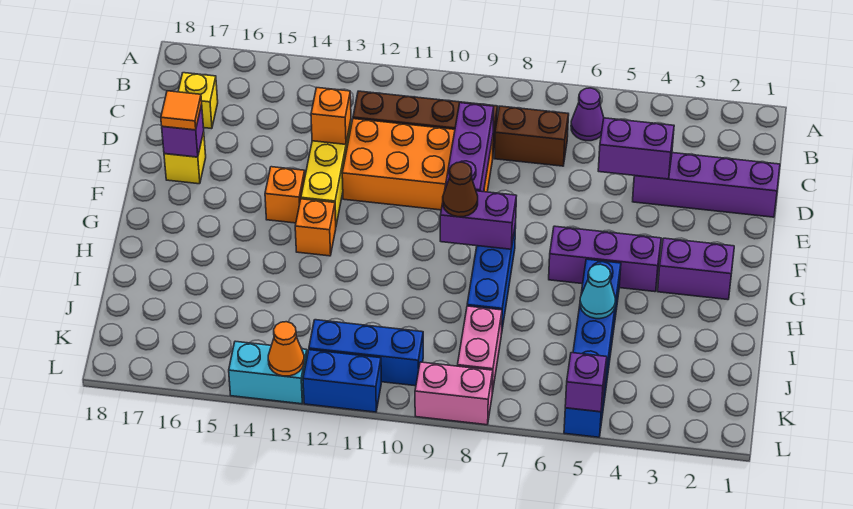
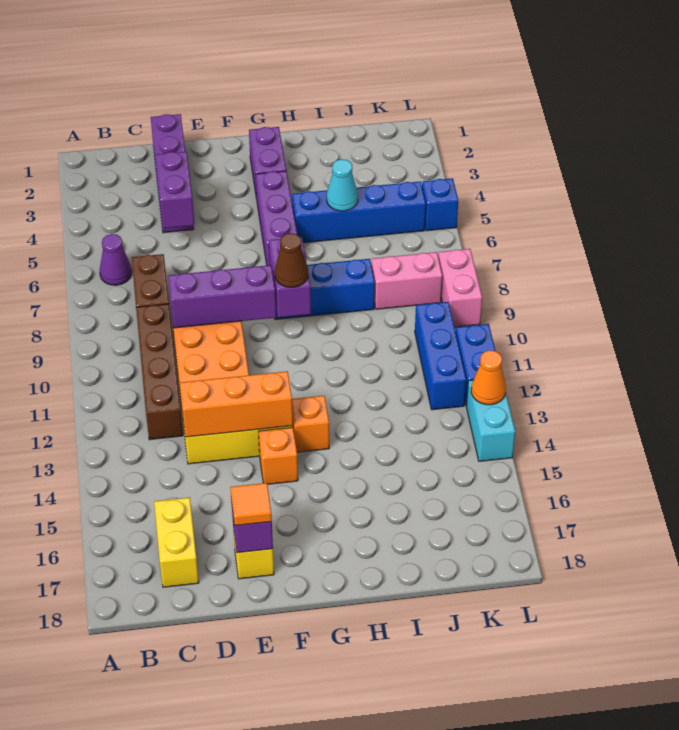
yellow 1x1 brick [178,73,218,129] -> yellow 1x2 brick [154,497,199,587]
orange 1x1 brick [311,88,351,144] -> orange 1x3 brick [180,371,293,437]
purple 1x1 brick [565,353,607,412] -> none

